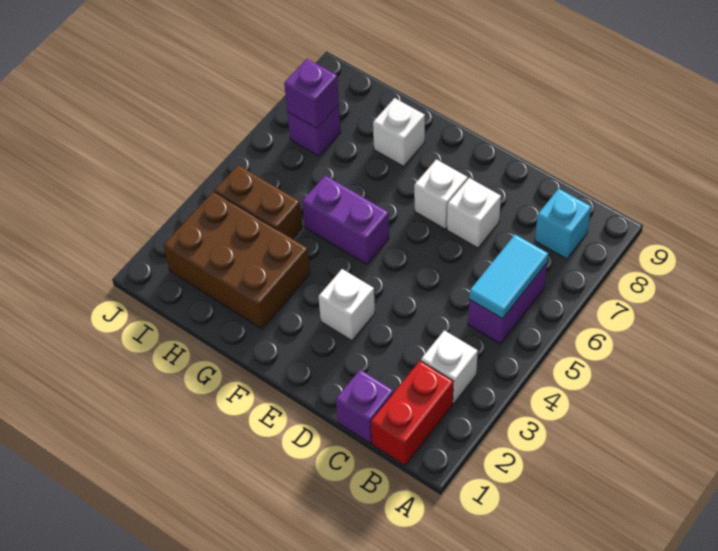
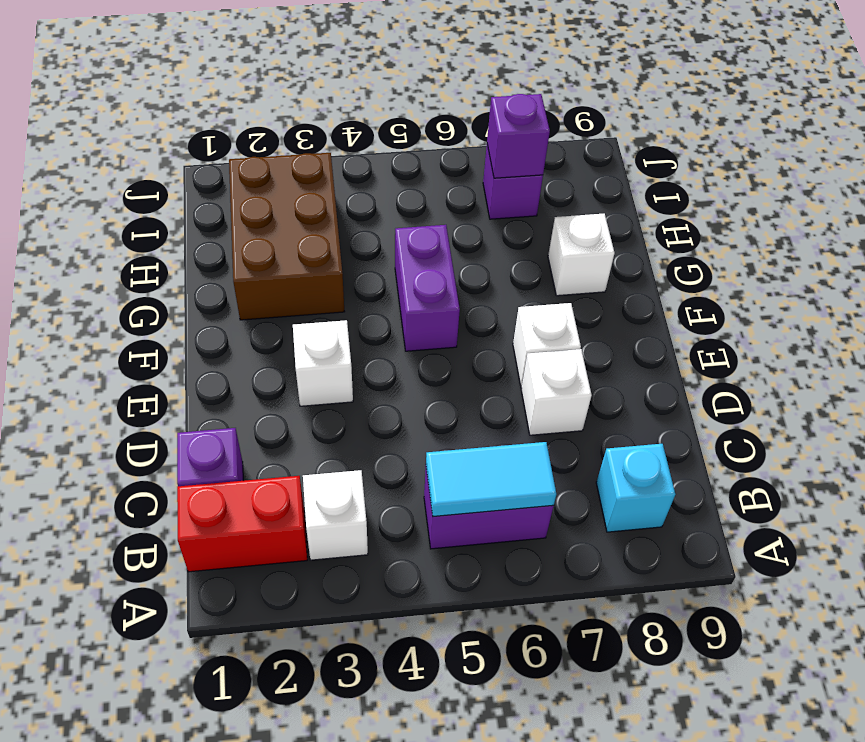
brown 1x2 brick [215,165,302,239] -> none

